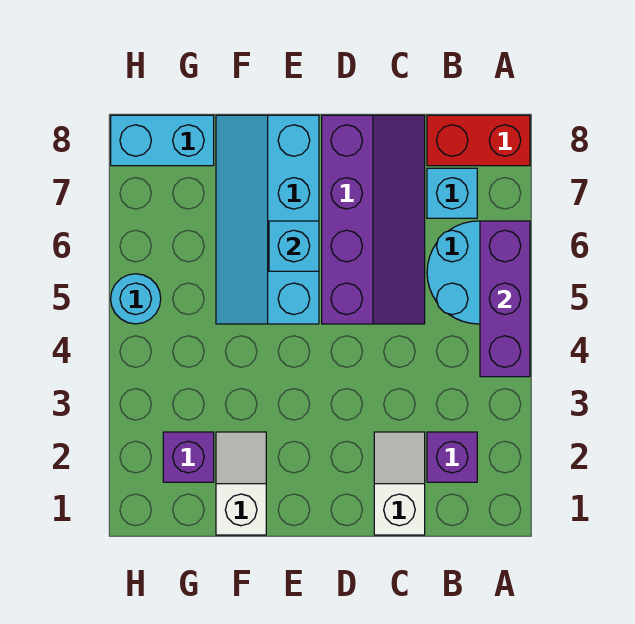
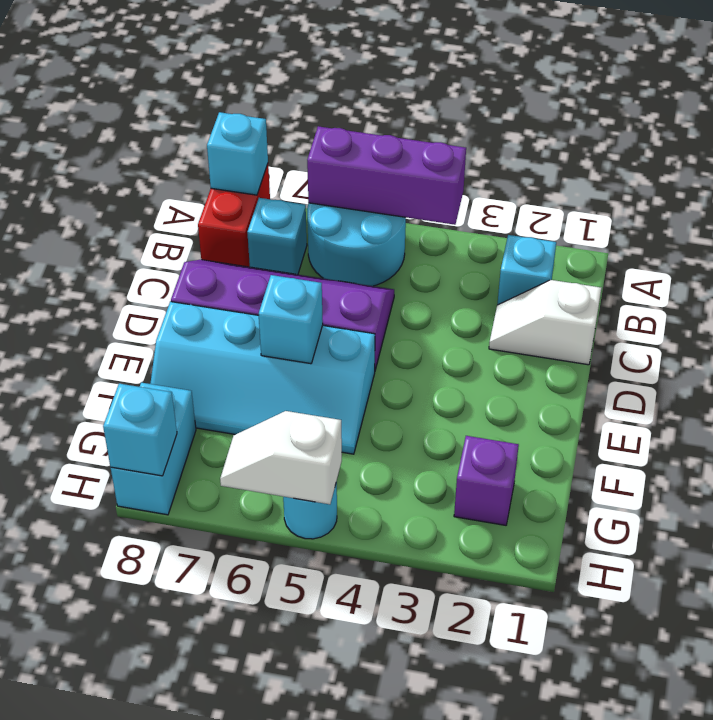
none -> cyan 1x1 brick [207,112,268,195]
purple 1x1 brick [427,432,477,482] -> cyan 1x1 brick [497,235,556,305]
white 1x2 slope [216,432,266,535] -> white 1x2 slope moved to [220,411,342,504]
none -> cyan 1x1 brick [103,384,177,476]

